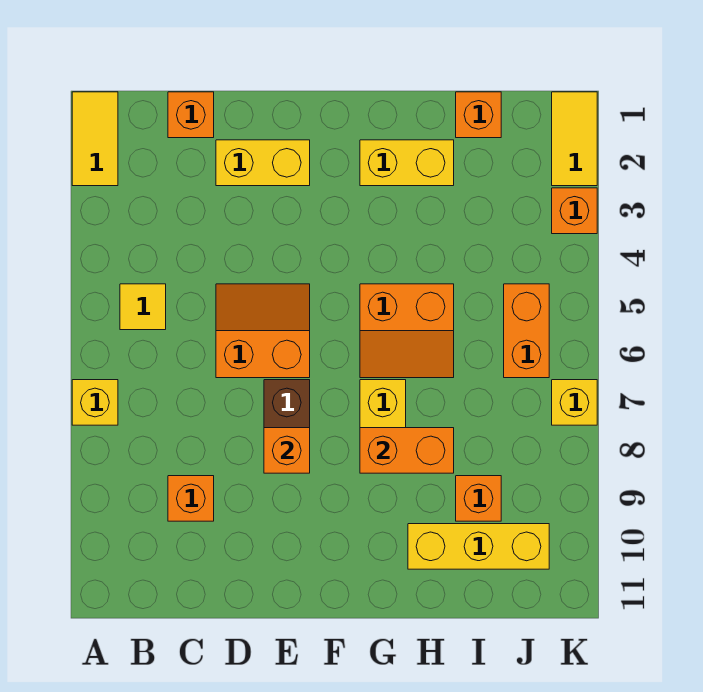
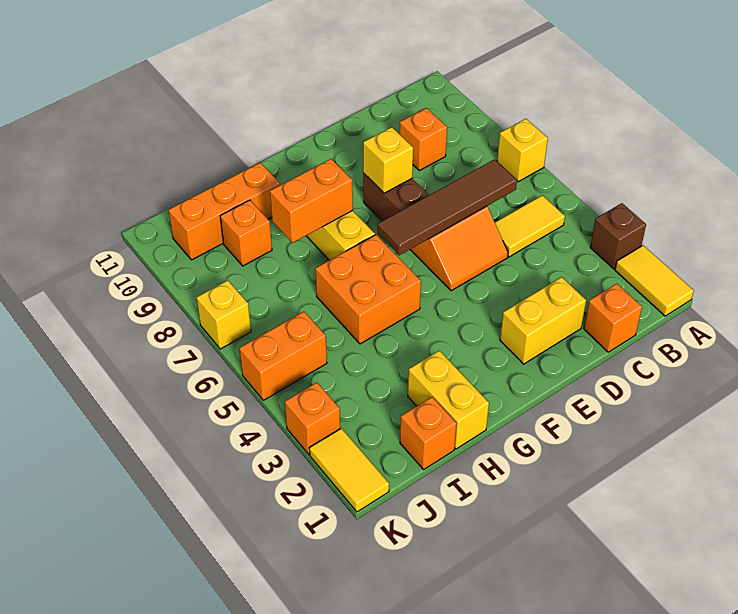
none -> brown 1x1 brick [590,203,646,269]
yellow 1x1 tile [120,284,166,330] -> yellow 1x2 tile [495,195,565,257]
none -> brown 1x4 tile [377,159,517,255]
orange 1x1 brick [264,428,310,473] -> yellow 1x1 brick [363,127,413,193]
yellow 1x2 brick [360,140,454,186] -> yellow 1x2 brick turned to [408,351,489,449]
orange 2x2 slope [360,284,454,378] -> orange 2x2 brick [315,235,421,344]
yellow 1x3 brick [408,524,549,569] -> orange 1x3 brick [169,163,280,260]
orange 1x2 brick [504,284,549,378] -> orange 1x2 brick turned to [239,312,327,400]

